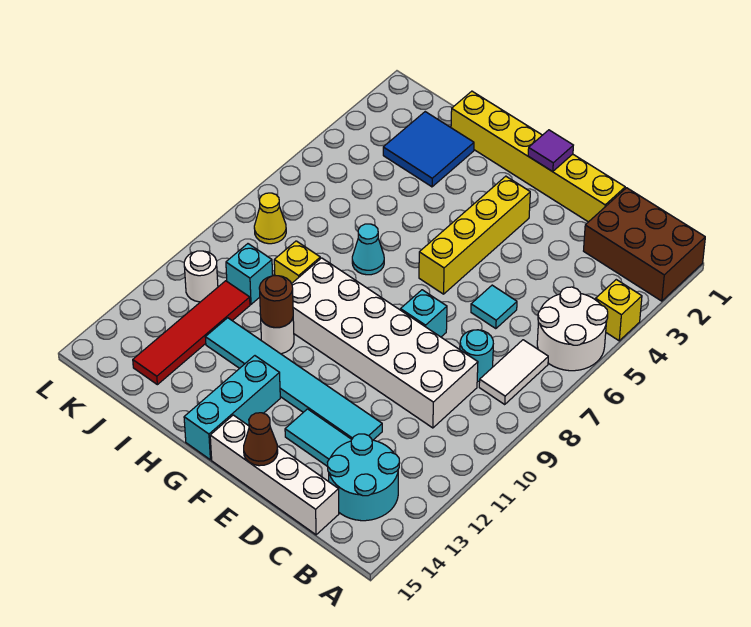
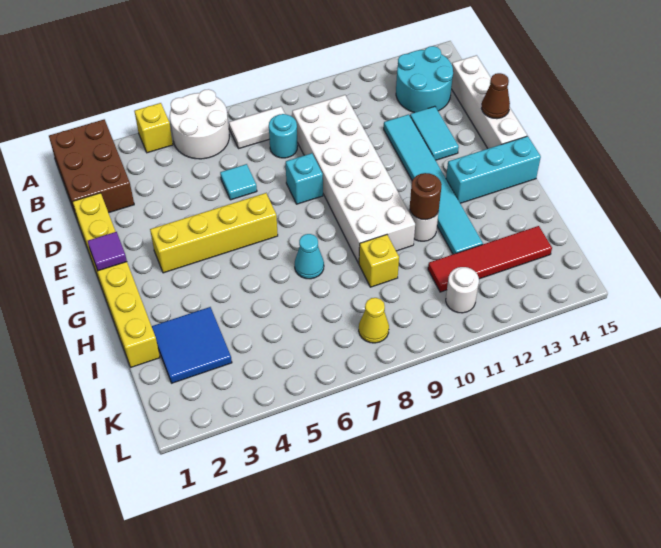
cyan 1x1 brick [226,244,273,304] -> none

